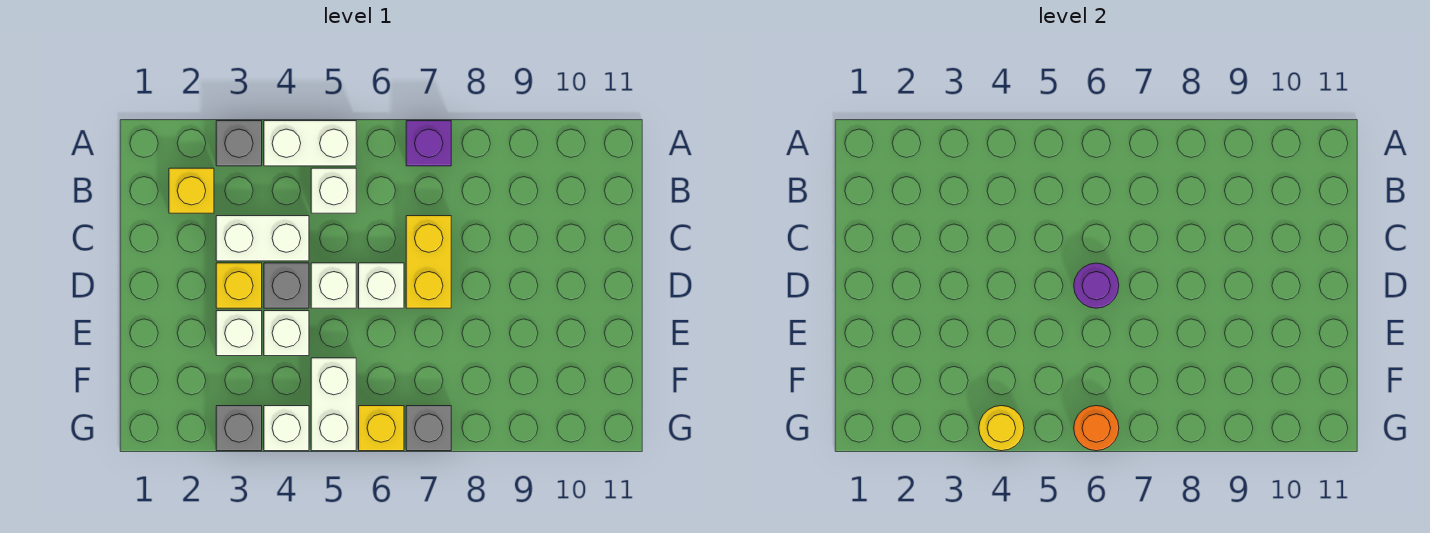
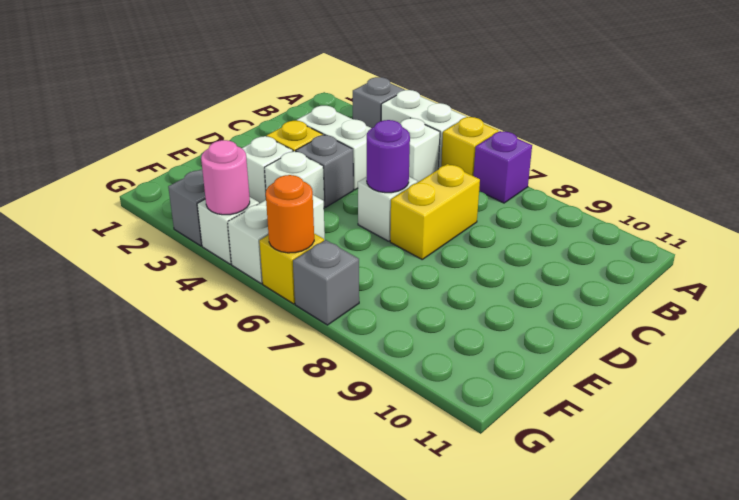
yellow 1x1 brick [169,168,214,213] -> yellow 1x1 brick moved to [441,117,498,176]
white 1x1 brick [311,263,356,308] -> none
yellow 1x1 round brick [979,406,1024,451] -> pink 1x1 round brick [201,140,250,215]

